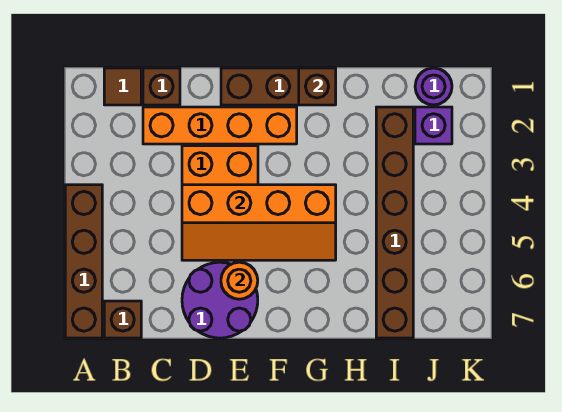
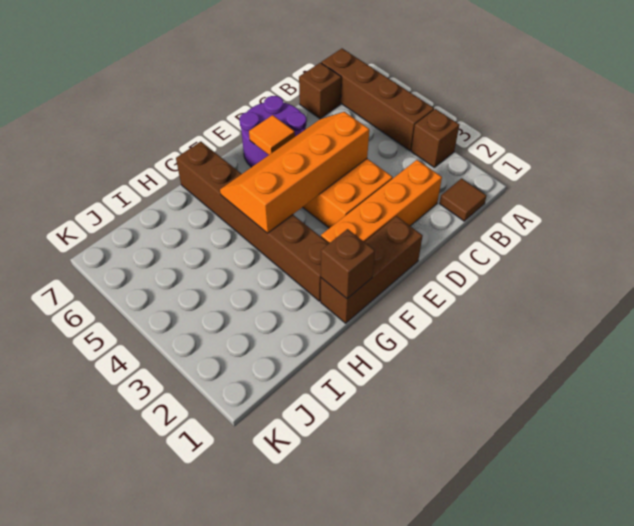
brown 1x1 brick [143,68,180,105] -> brown 1x1 brick moved to [411,109,459,167]
orange 1x1 round brick [221,262,258,299] -> orange 1x1 tile [249,115,295,155]
brown 1x6 brick [376,107,413,338] -> brown 1x6 brick moved to [176,142,329,301]
purple 1x1 round brick [415,68,452,105] -> none
purple 1x1 brick [415,107,452,144] -> none

